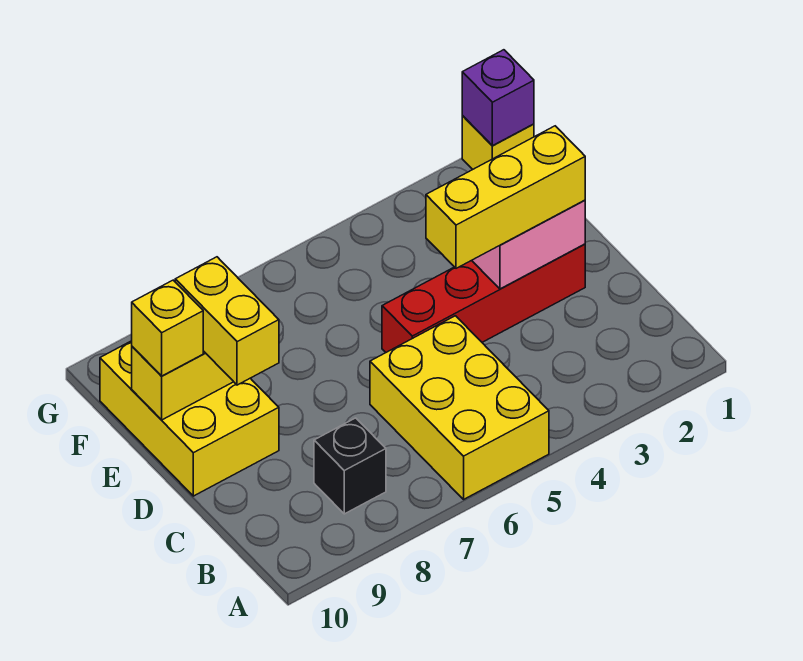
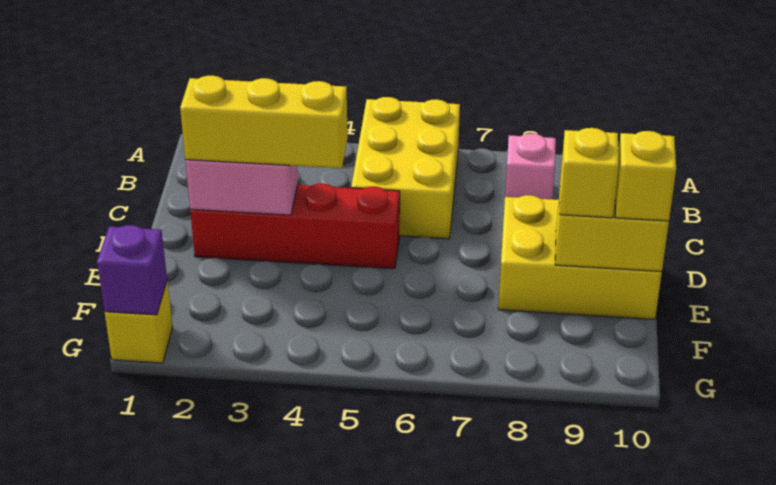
black 1x1 brick [314,418,386,514] -> pink 1x1 brick [505,133,556,199]
yellow 2x3 brick [100,341,279,496] -> yellow 2x3 brick turned to [498,195,662,319]
yellow 1x2 brick [175,257,279,385] -> yellow 1x1 brick [560,128,619,218]

